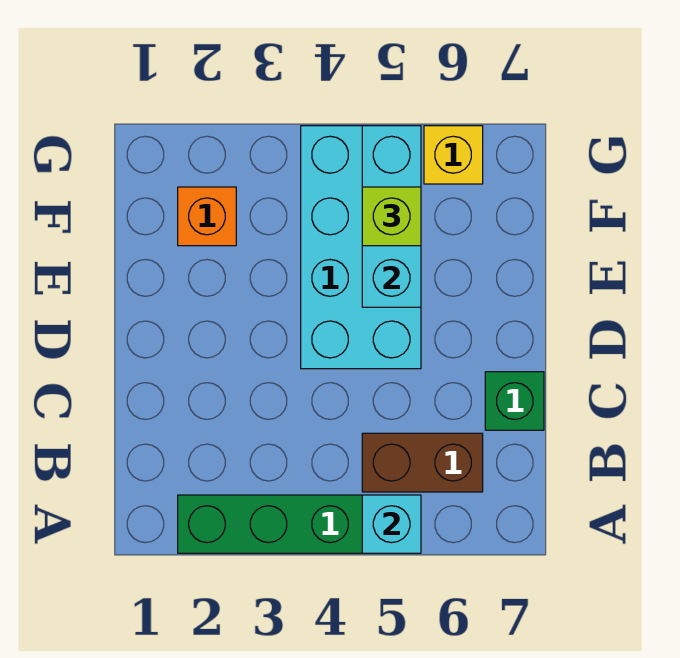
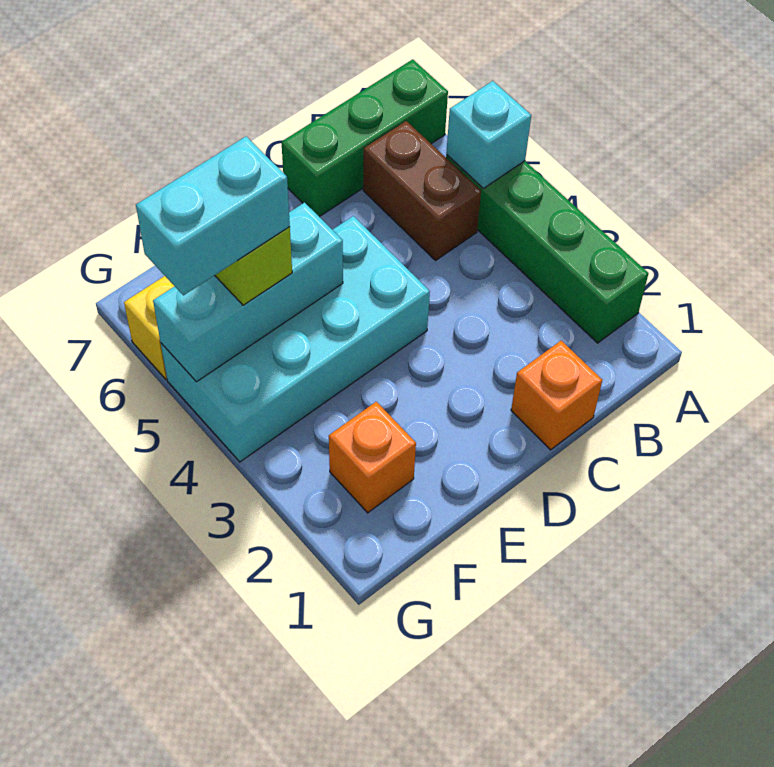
none -> orange 1x1 brick [511,341,602,450]
green 1x1 brick [485,372,544,430] -> green 1x3 brick [282,59,448,217]
none -> cyan 1x2 brick [136,136,290,295]

